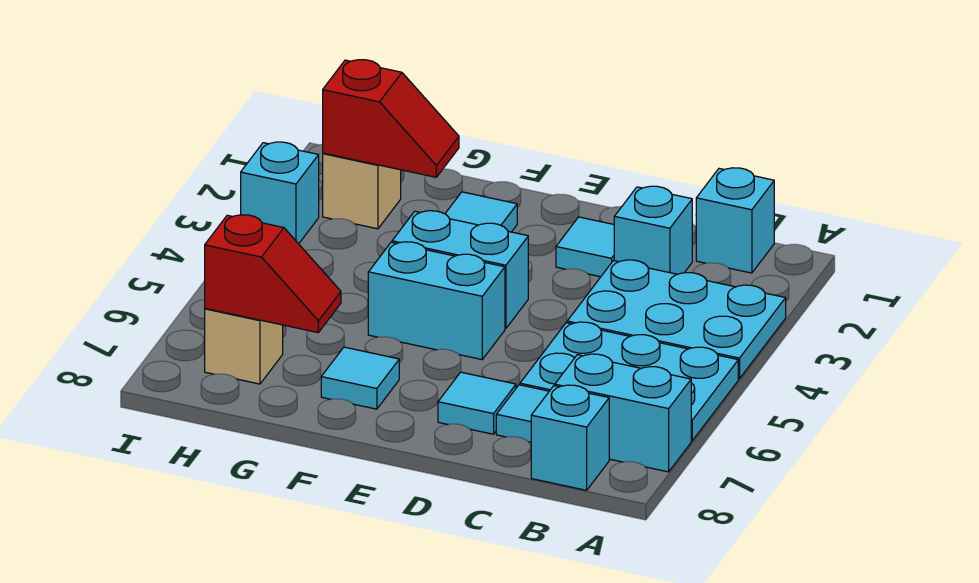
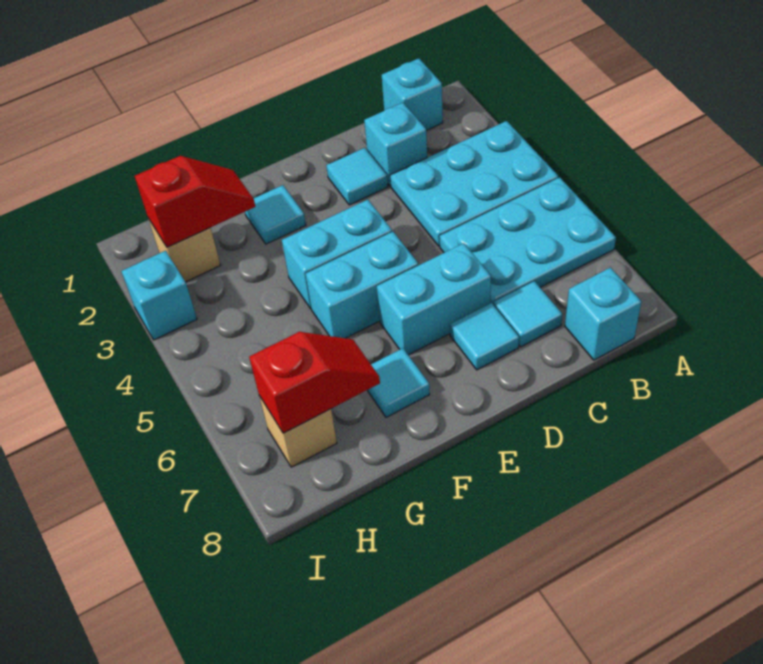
cyan 1x2 brick [555,354,691,472] -> cyan 1x2 brick moved to [377,243,491,355]

